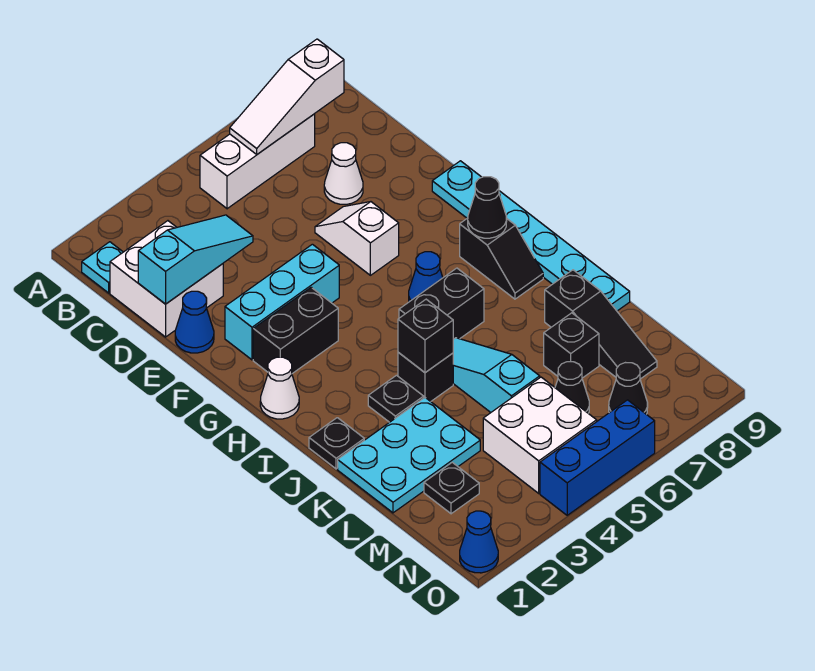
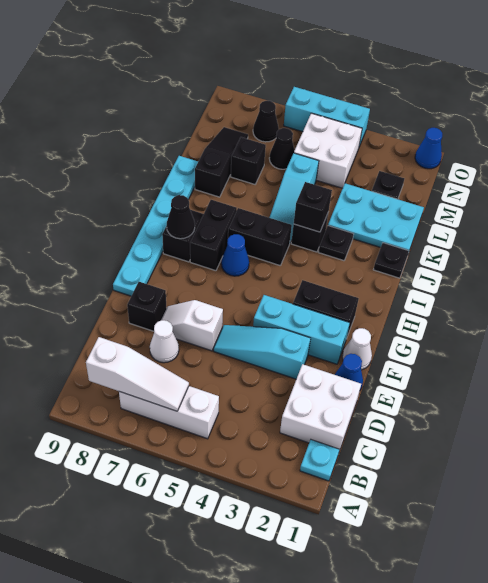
cyan 1x3 slope [138,215,253,304] -> cyan 1x3 slope moved to [214,325,311,379]
white 1x2 slope [315,202,399,275] -> white 1x2 slope turned to [161,300,223,351]
none -> black 1x1 brick [127,282,167,331]
white 1x1 cone [260,357,299,419] -> white 1x1 cone moved to [342,328,372,370]
none -> black 1x2 brick [190,200,237,271]
blue 1x3 brick [540,400,655,515] -> cyan 1x3 brick [284,87,370,146]

